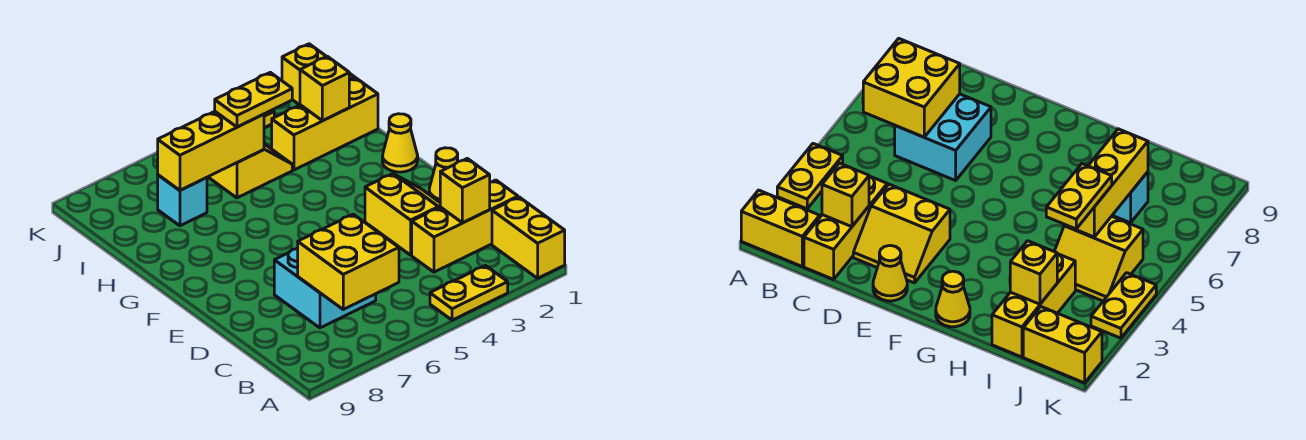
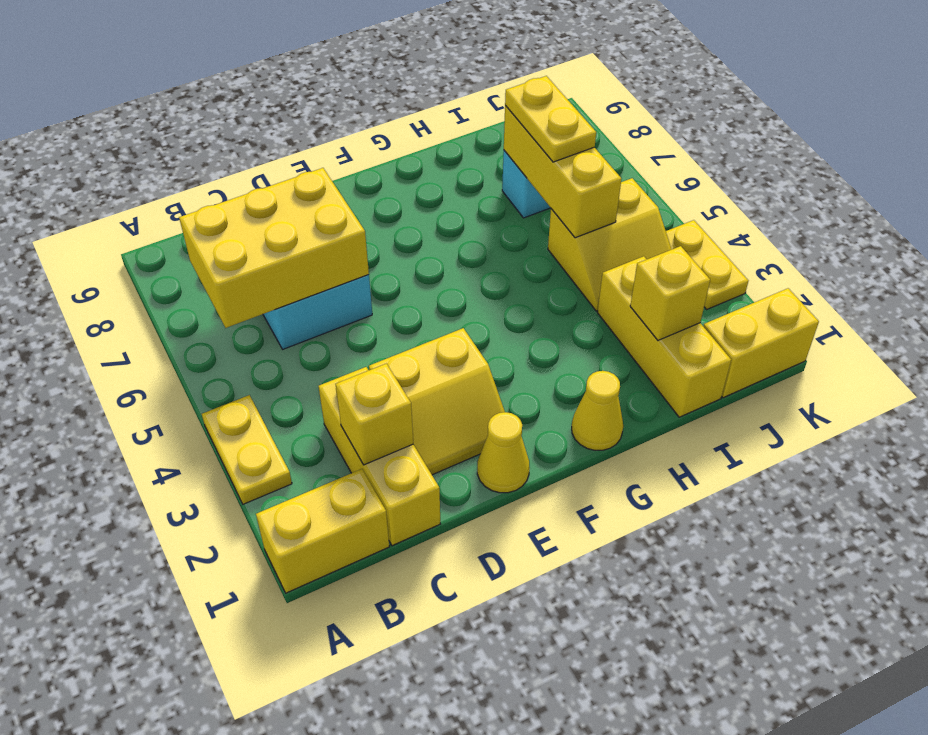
yellow 2x2 brick [298,214,399,309] -> yellow 2x3 brick [179,168,369,328]
yellow 1x2 plate [215,72,292,127] -> yellow 1x2 plate moved to [505,76,596,162]

